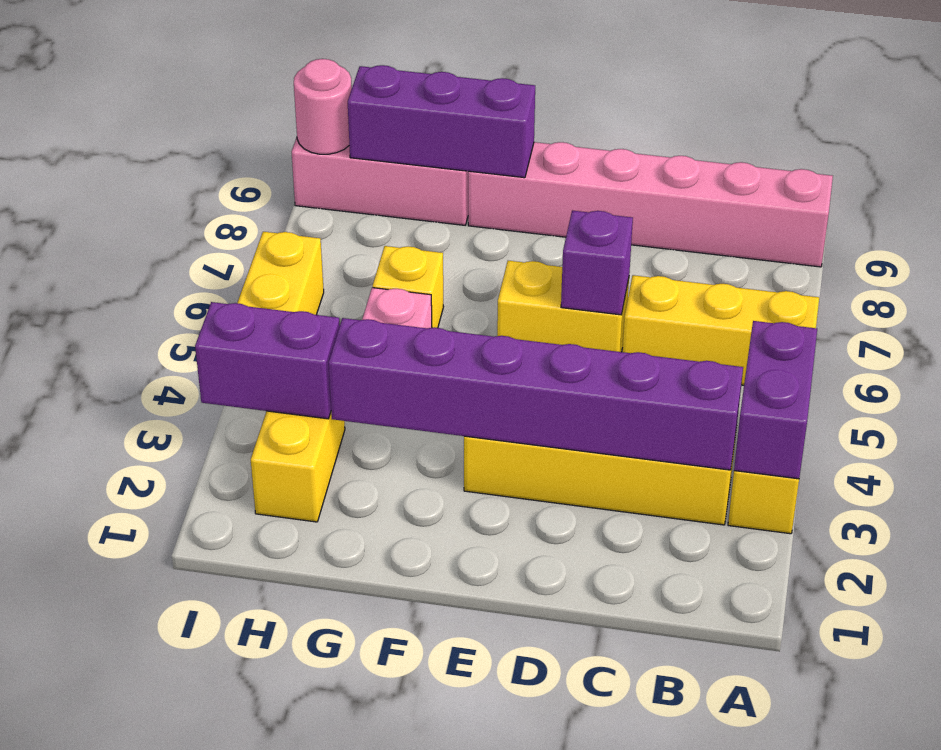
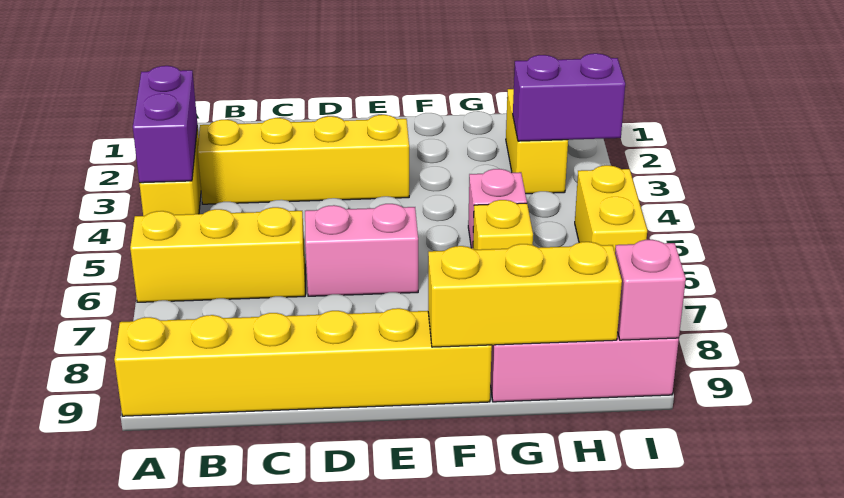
pink 1x6 brick [468,142,833,267] -> yellow 1x6 brick [114,308,492,416]
purple 1x6 brick [329,318,743,470] -> none
yellow 1x2 brick [497,261,629,352] -> pink 1x2 brick [305,204,418,296]
purple 1x1 brick [561,211,633,315] -> none
purple 1x3 brick [348,65,535,178] -> yellow 1x3 brick [428,242,622,347]
pink 1x1 round brick [294,59,352,154] -> pink 1x1 brick [615,240,686,340]

